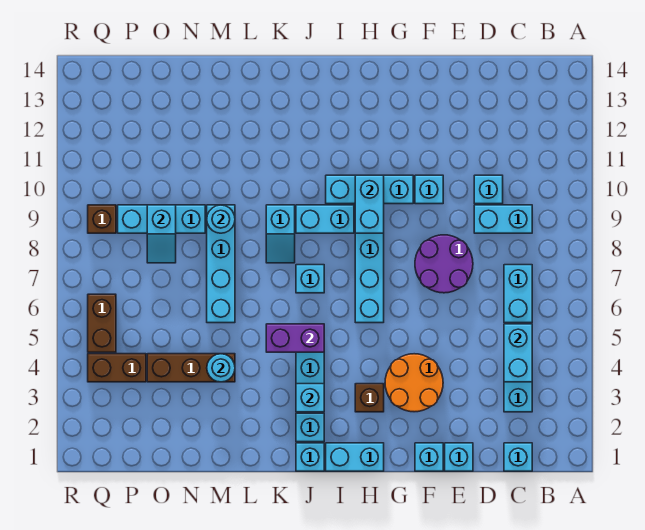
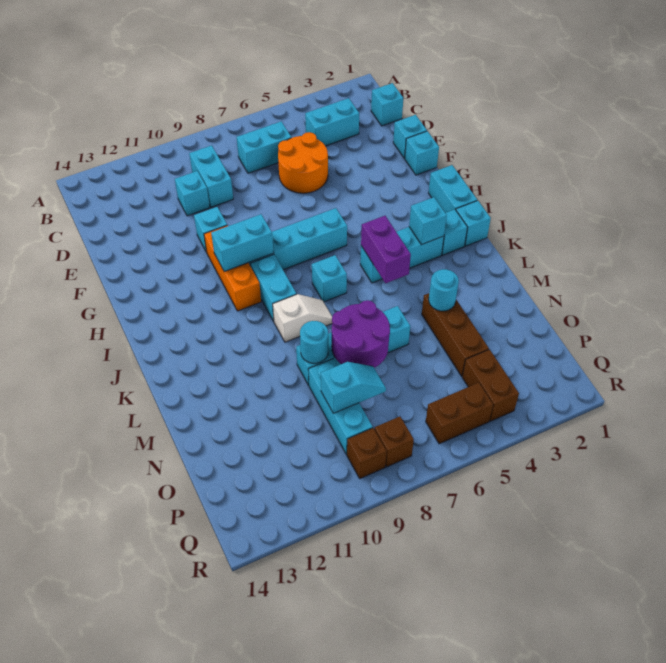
cyan 1x2 brick [504,324,532,382] -> none
purple 2x2 round brick [415,235,473,293] -> purple 2x2 round brick moved to [332,300,390,368]
orange 2x2 round brick [385,354,443,412] -> orange 2x2 round brick moved to [278,132,328,193]
cyan 1x3 brick [326,175,413,204] -> orange 1x3 brick [204,225,261,311]
brown 1x1 brick [355,384,384,412] -> brown 1x1 brick moved to [374,417,414,467]
cyan 1x2 slope [266,205,295,263] -> white 1x2 slope [273,294,332,342]

